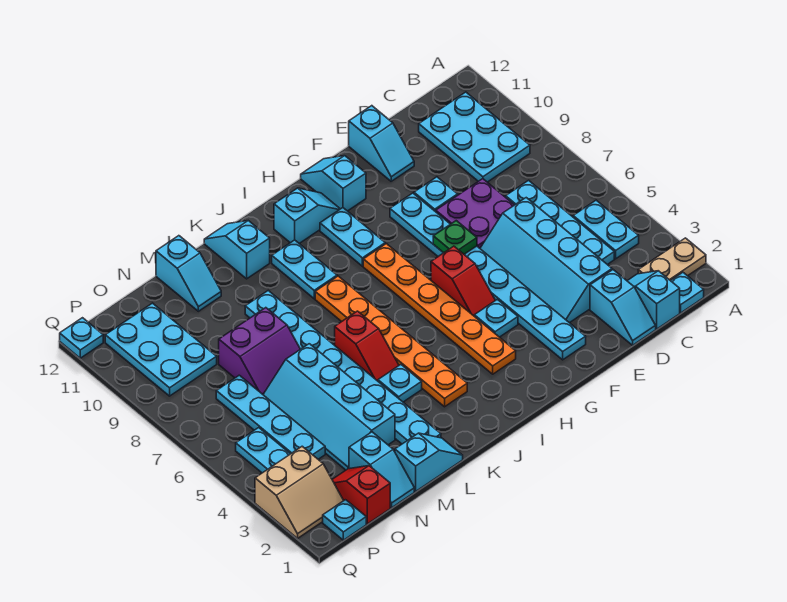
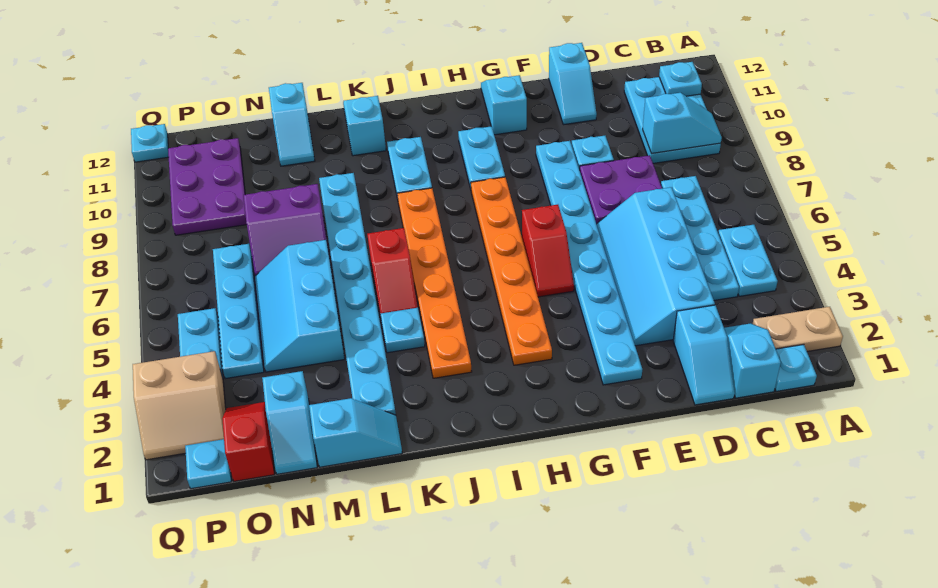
green 1x1 plate [433,221,477,254] -> none
cyan 1x1 plate [474,299,518,337] -> cyan 1x1 plate moved to [659,62,702,96]
cyan 1x2 slope [274,188,340,243] -> cyan 1x2 slope moved to [643,93,722,154]
cyan 2x4 slope [263,344,395,470] -> cyan 2x3 slope [255,240,345,372]
cyan 2x3 plate [105,303,217,396] -> purple 2x3 plate [168,138,247,235]

